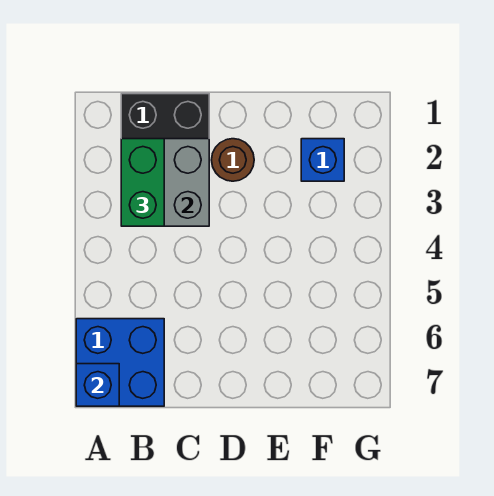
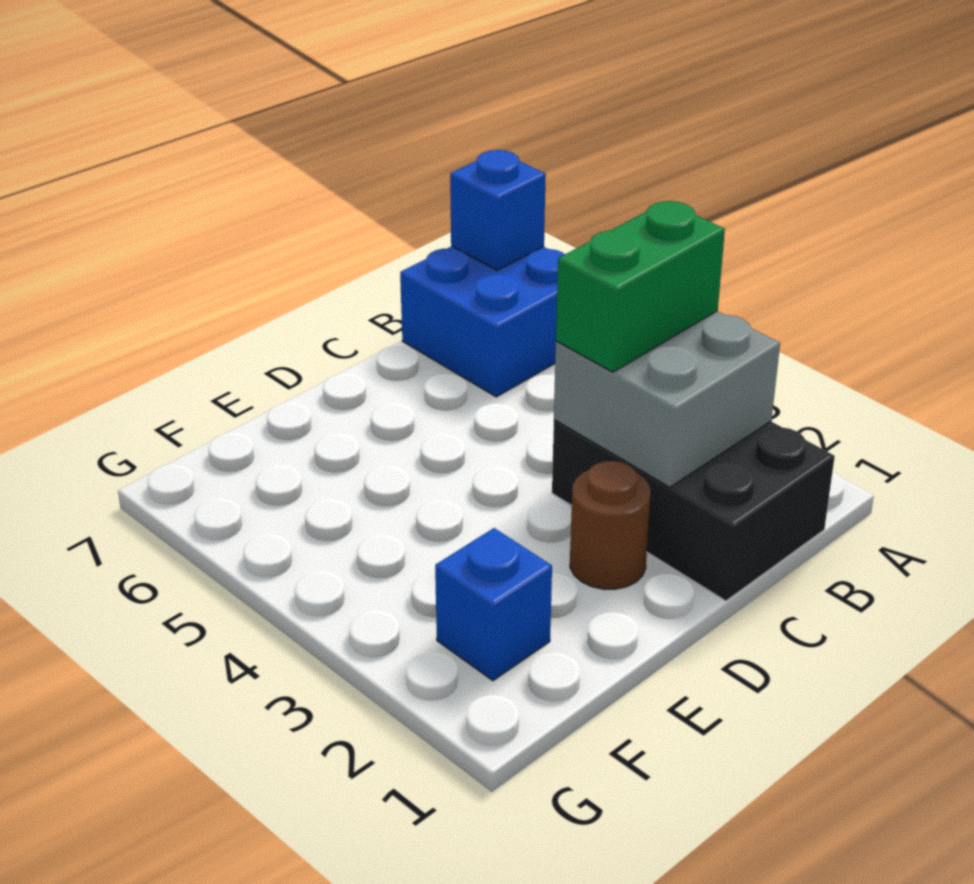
green 1x2 brick [121,139,164,226] -> green 1x2 brick turned to [556,201,725,372]

